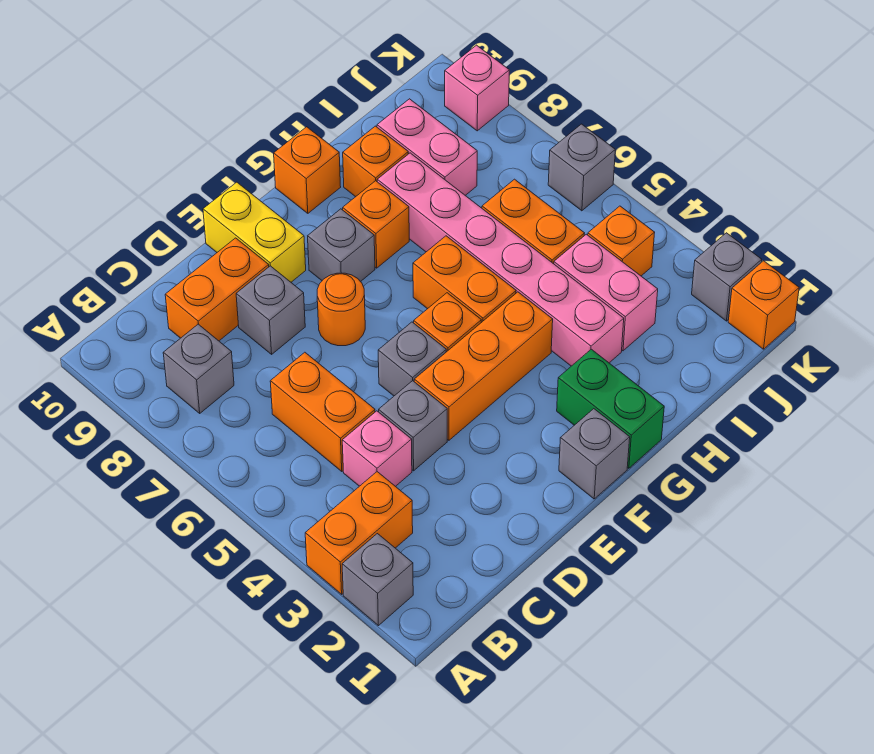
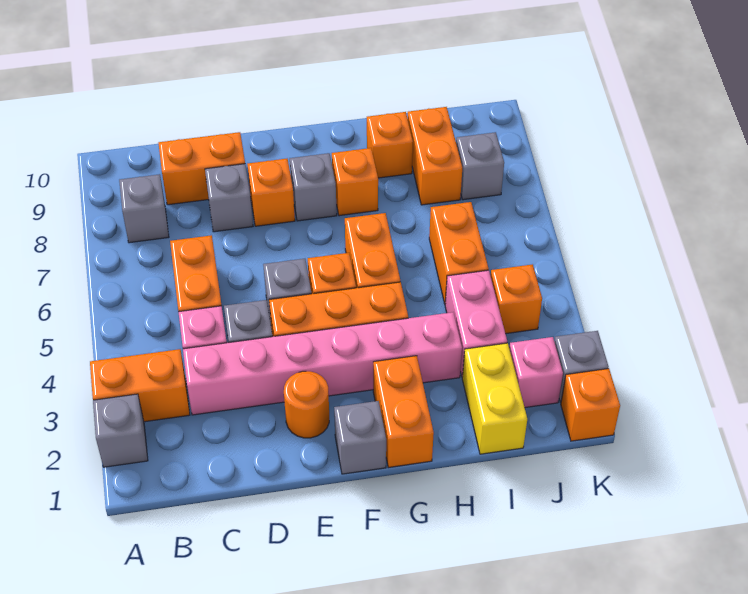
orange 1x1 round brick [317,273,365,346] -> orange 1x1 round brick moved to [284,371,329,438]
yellow 1x2 brick [203,182,306,282] -> yellow 1x2 brick moved to [462,343,527,454]
green 1x2 brick [557,349,664,468] -> orange 1x2 brick [373,356,434,467]
orange 1x1 brick [274,127,341,213] -> orange 1x1 brick moved to [247,159,295,226]
pink 1x6 brick [377,153,624,366] -> pink 1x6 brick turned to [183,312,462,415]
pink 1x2 brick [377,99,477,195] -> orange 1x2 brick [408,107,462,205]
grey 1x1 brick [548,124,615,211] -> grey 1x1 brick moved to [456,132,504,200]
pink 1x1 brick [445,45,509,131] -> pink 1x1 brick moved to [509,337,563,408]

